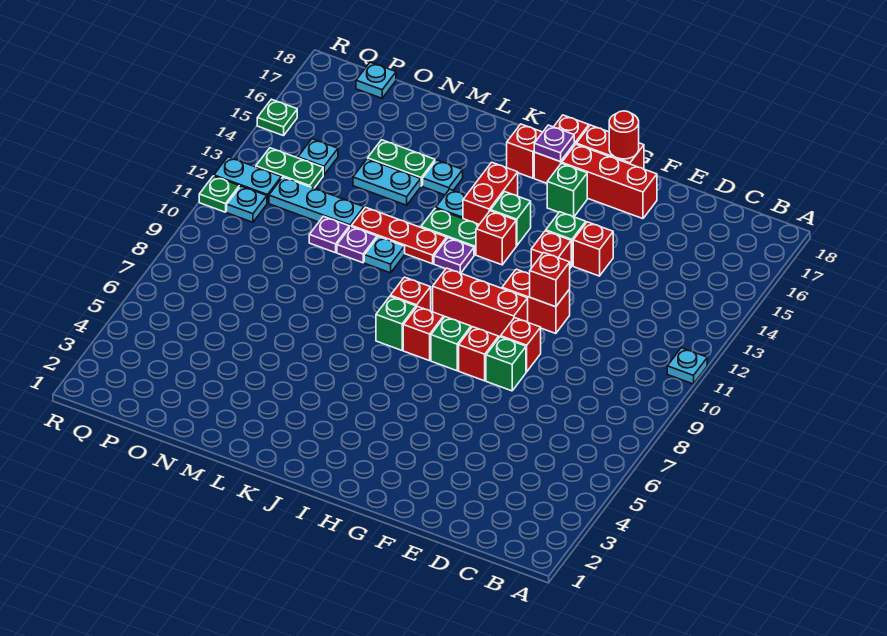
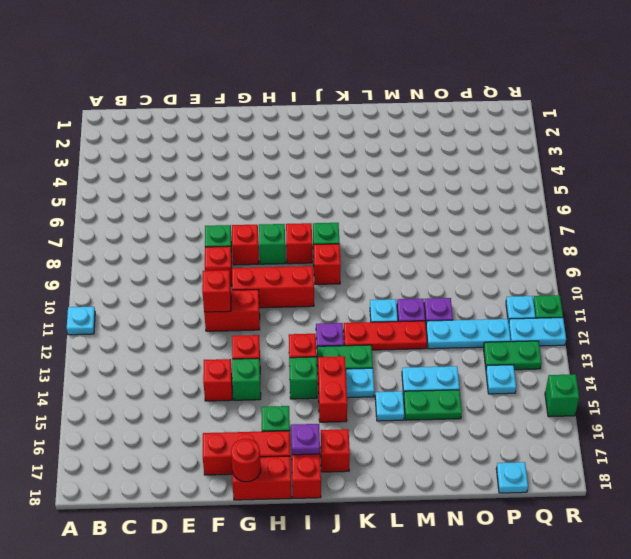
green 1x1 plate [257,99,297,136] -> green 1x1 brick [545,374,579,417]

